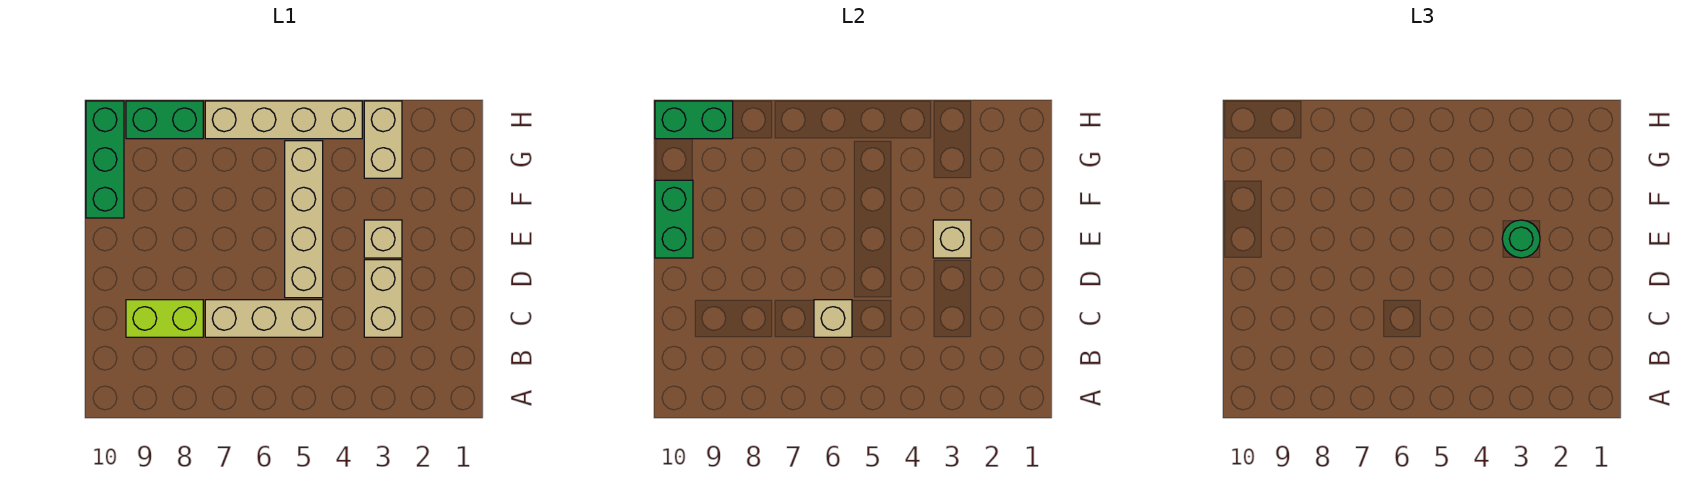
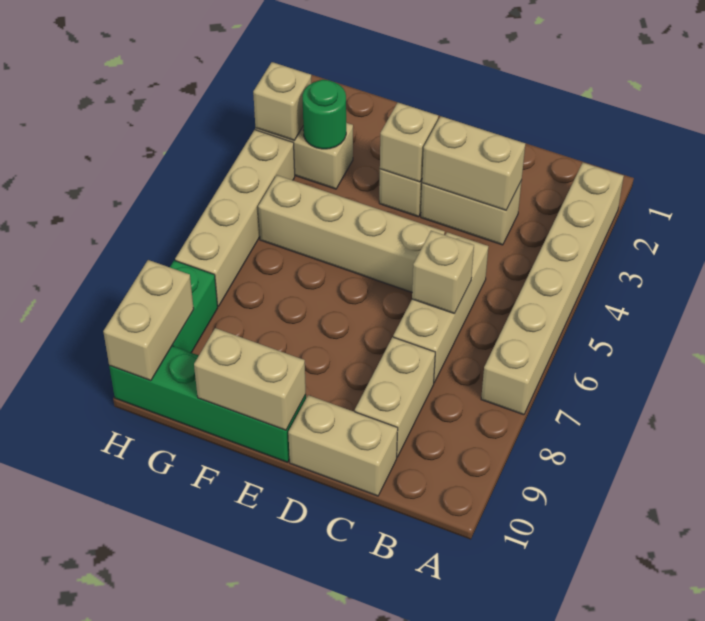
none -> tan 1x6 brick [481,163,624,415]
none -> tan 1x2 brick [422,116,525,210]
lime 1x2 brick [126,300,203,337] -> tan 1x2 brick [355,337,435,457]
none -> tan 1x2 brick [288,395,398,496]
green 1x1 round brick [1502,220,1540,258] -> green 1x1 round brick moved to [302,80,346,149]
green 1x2 brick [655,180,693,258] -> tan 1x2 brick [194,328,306,430]
green 1x3 brick [86,101,124,218] -> green 1x4 brick [109,346,306,462]
none -> tan 1x1 brick [253,62,311,140]
green 1x2 brick [655,101,733,139] -> tan 1x2 brick [103,260,194,381]

